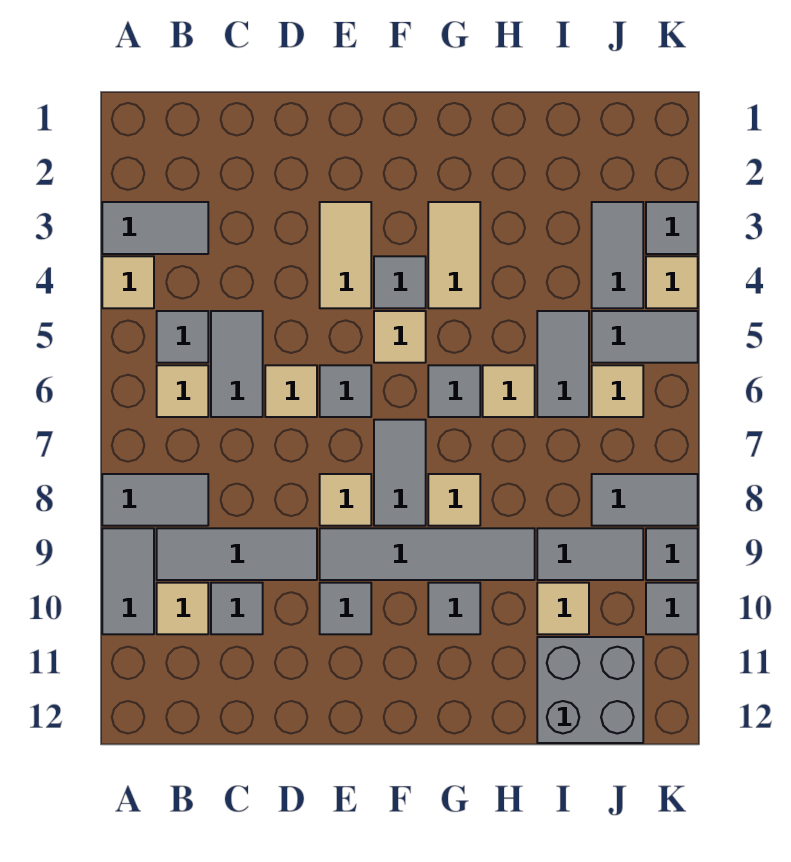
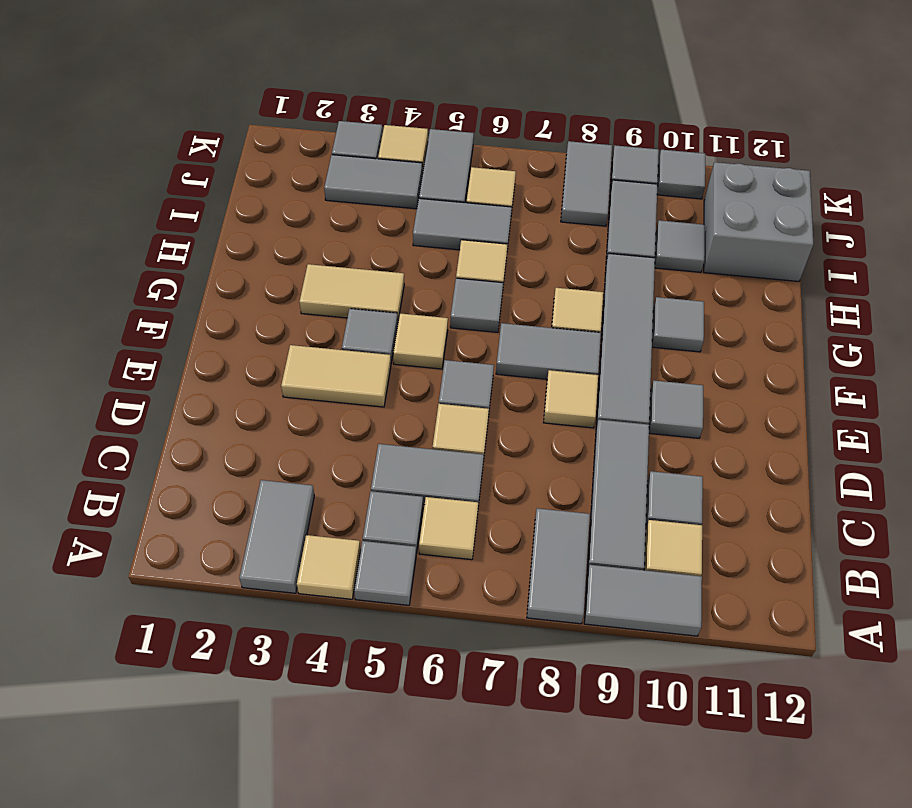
none -> grey 1x1 tile [354,541,416,605]
tan 1x1 tile [537,583,589,634] -> grey 1x1 tile [655,220,705,272]

